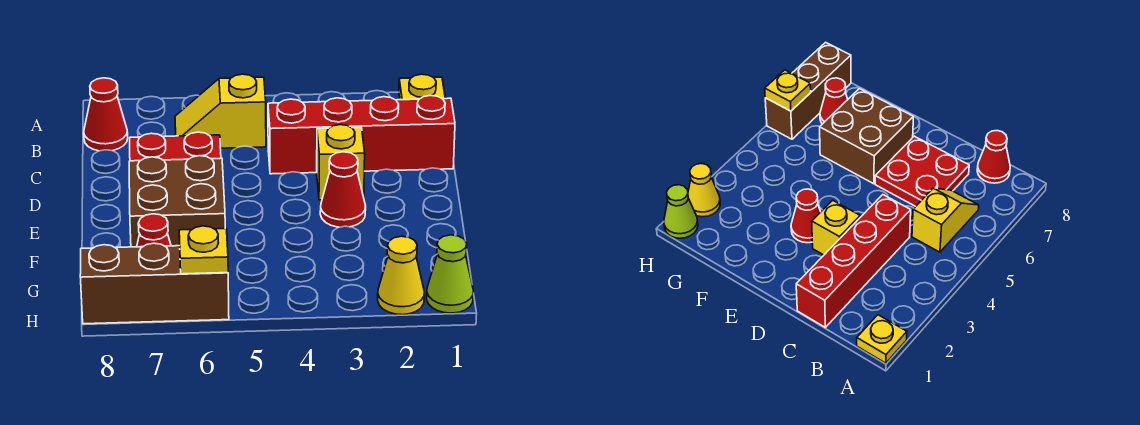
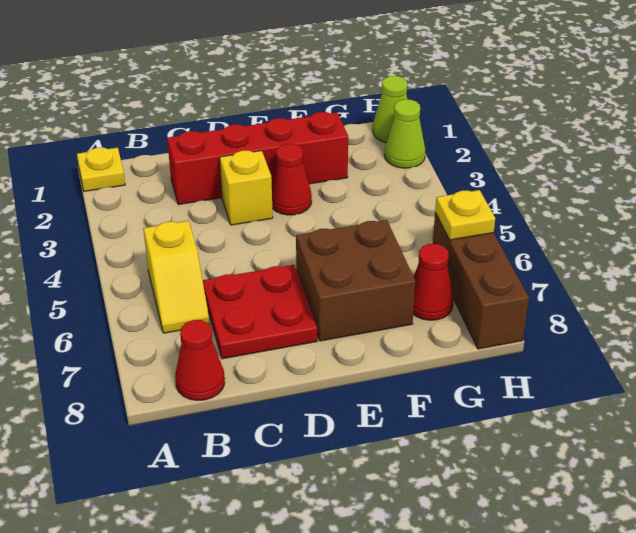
red 1x4 brick [268,96,455,174] -> red 1x4 brick turned to [167,112,348,205]
yellow 1x1 cone [378,236,424,315] -> lime 1x1 cone [385,99,425,168]

